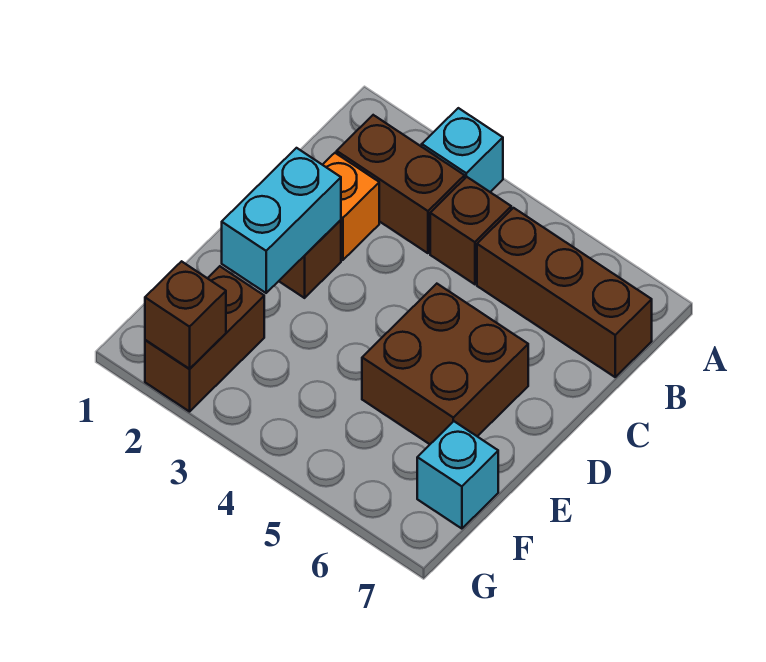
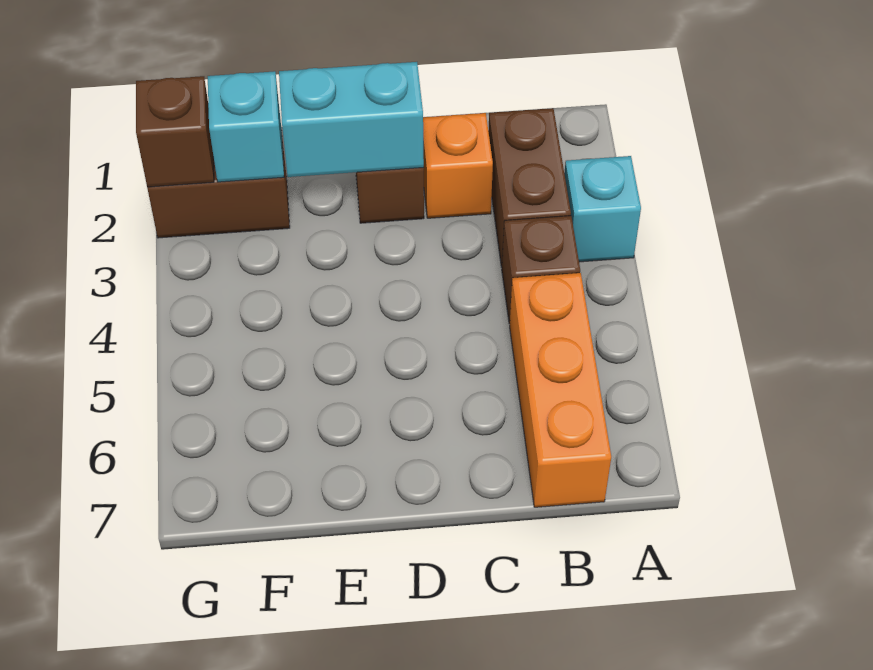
brown 1x3 brick [477,208,652,377] -> orange 1x3 brick [510,273,611,507]
brown 2x2 brick [362,284,528,444] -> none
cyan 1x1 brick [417,421,498,529] -> cyan 1x1 brick moved to [208,71,284,182]

